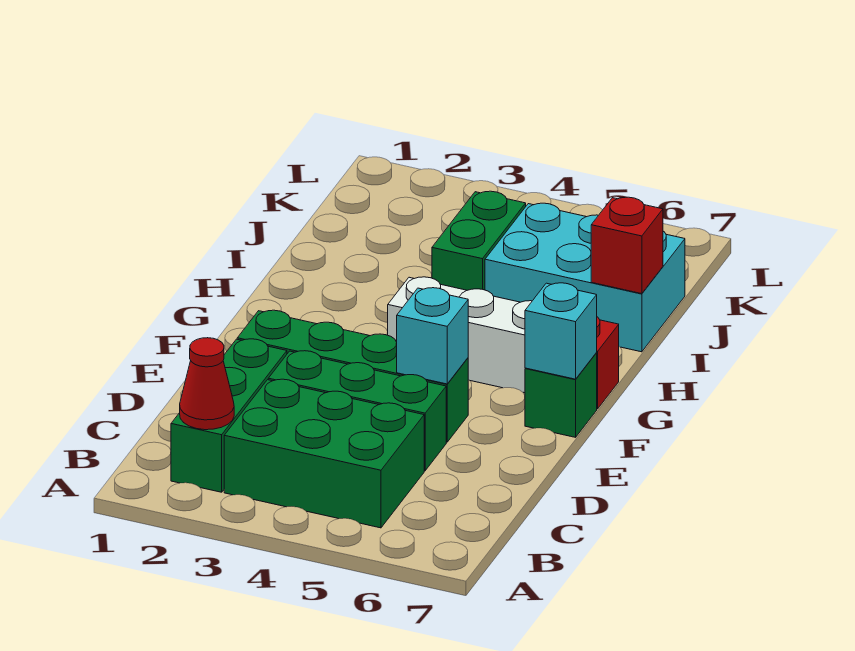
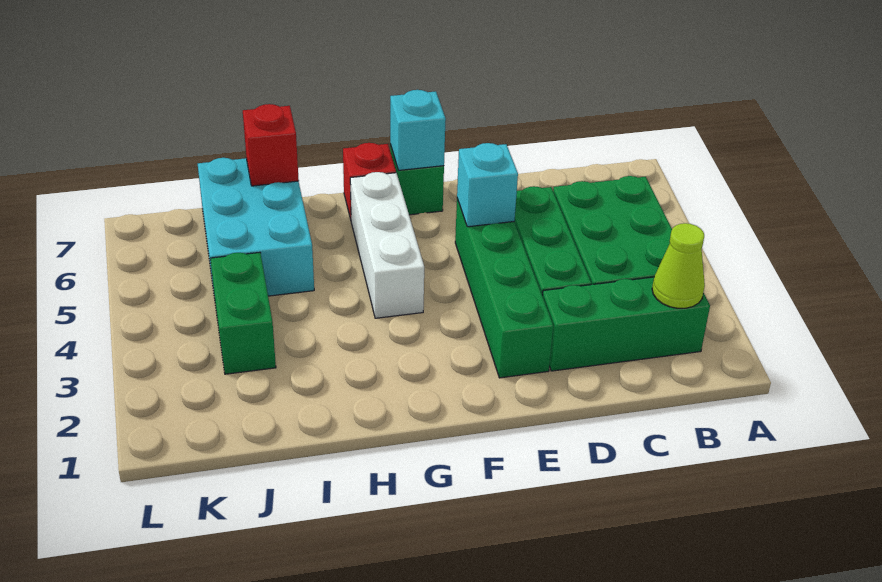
red 1x1 cone [180,338,234,430] -> lime 1x1 cone [652,223,705,308]
green 1x2 brick [432,191,526,290] -> green 1x2 brick turned to [210,252,276,374]

